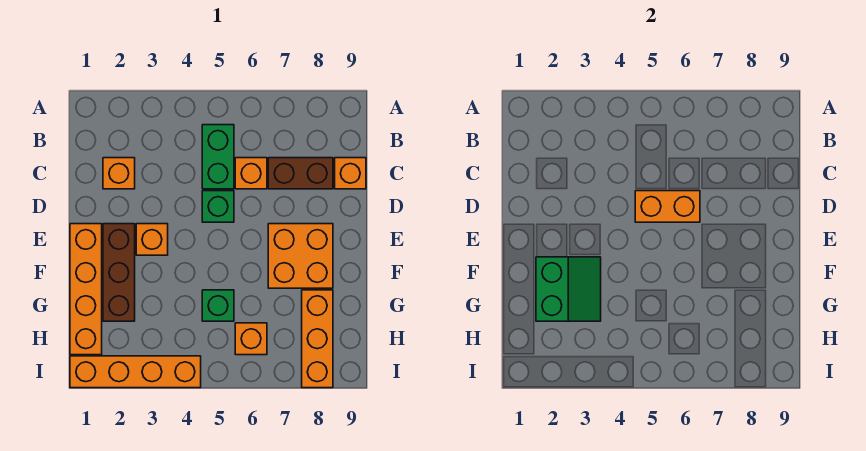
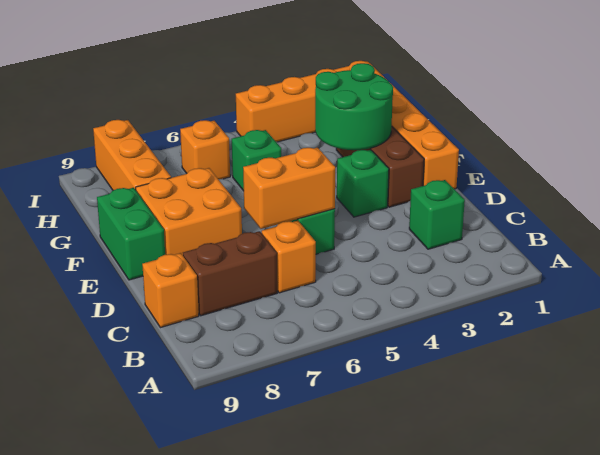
green 1x2 brick [202,125,234,189] -> green 1x2 brick moved to [97,188,165,280]
orange 1x1 brick [103,158,135,189] -> green 1x1 brick [409,180,465,249]
orange 1x1 brick [136,224,168,255] -> green 1x1 brick [337,150,389,217]
green 2x2 slope [536,257,601,321] -> green 2x2 round brick [315,63,393,150]

